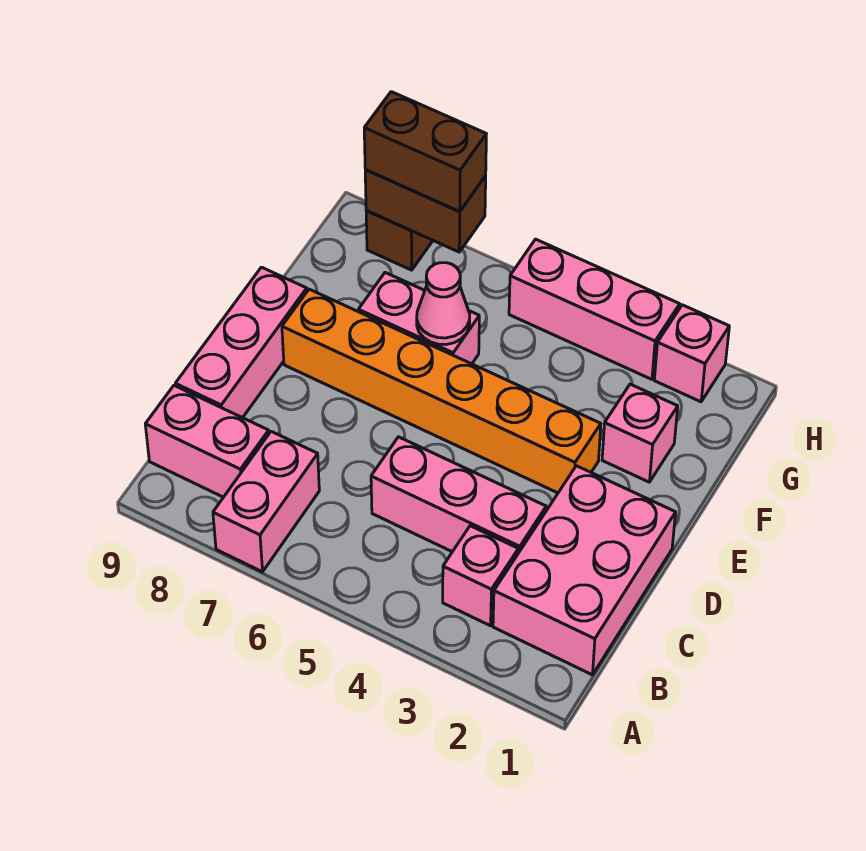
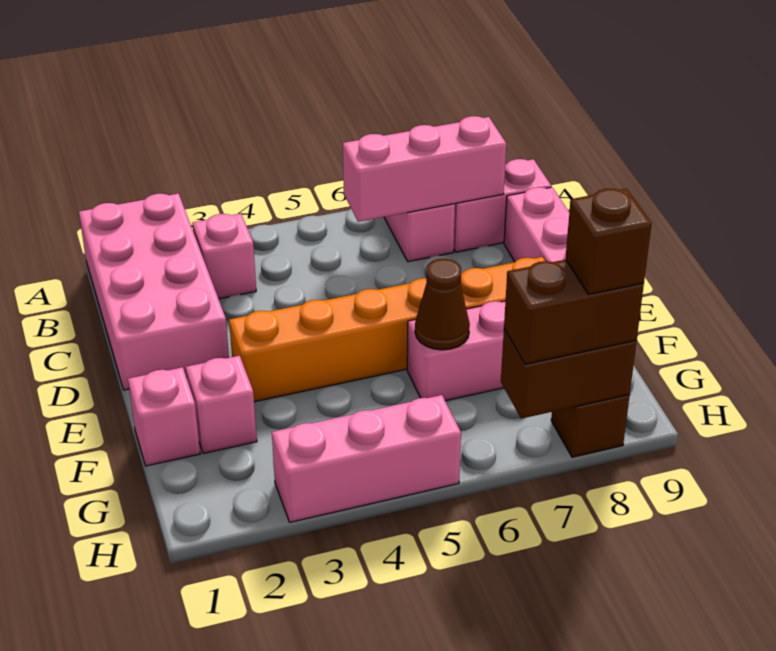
pink 2x3 brick [493,466,676,675] -> pink 2x4 brick [79,194,229,390]
pink 1x3 brick [371,437,546,553] -> pink 1x3 brick moved to [343,116,506,222]
pink 1x1 cone [417,263,470,345] -> brown 1x1 cone [415,259,470,350]
pink 1x1 brick [654,305,729,402] -> pink 1x1 brick moved to [128,367,200,466]
none -> brown 1x1 brick [565,189,652,294]

